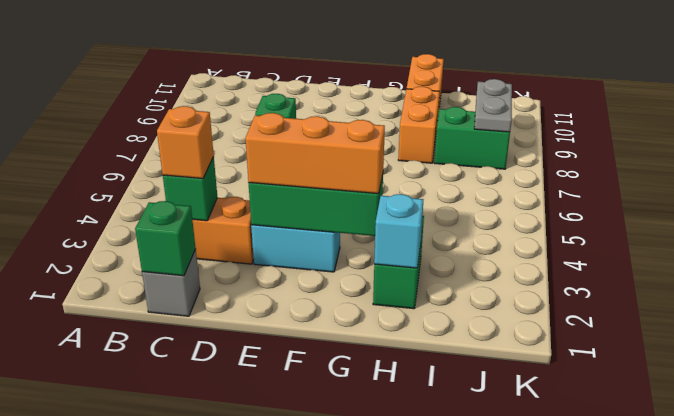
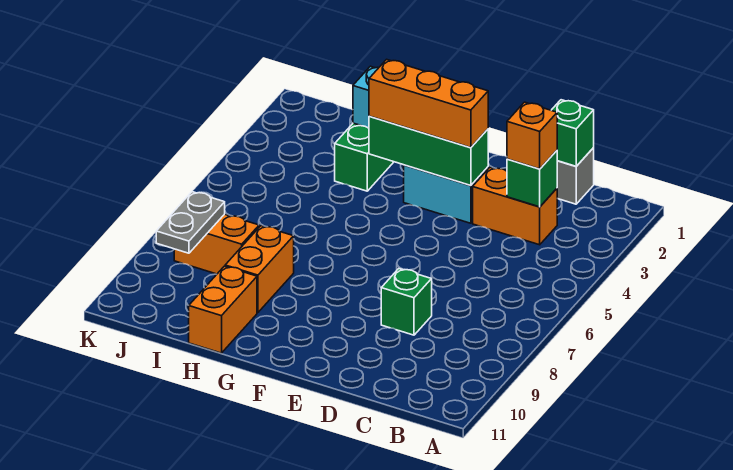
green 1x2 brick [434,107,510,169] -> orange 1x2 brick [174,214,259,274]

